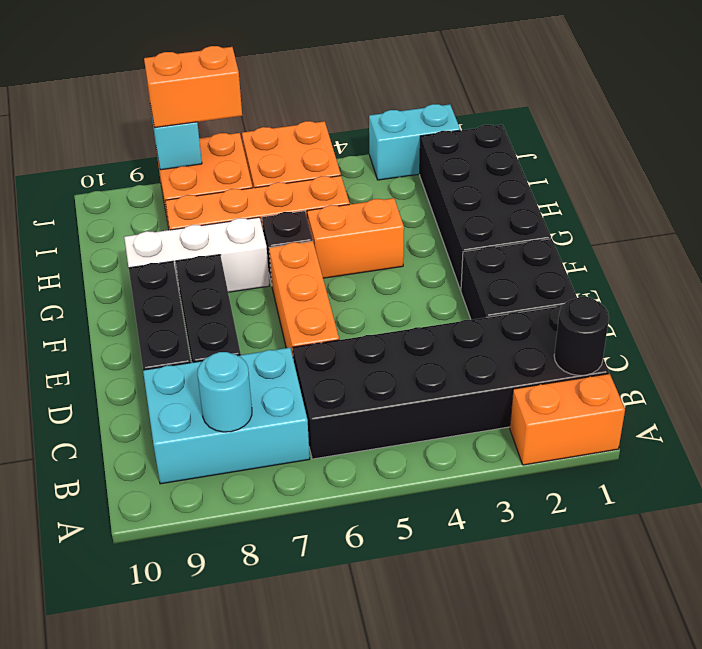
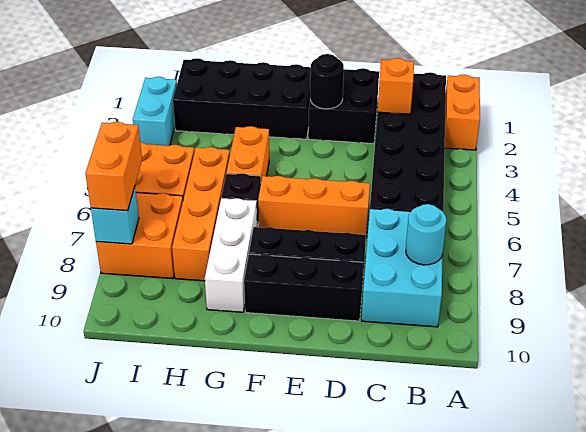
black 1x1 round brick [554,297,609,375] -> black 1x1 round brick moved to [310,54,344,109]
none -> orange 1x1 brick [378,58,414,114]

